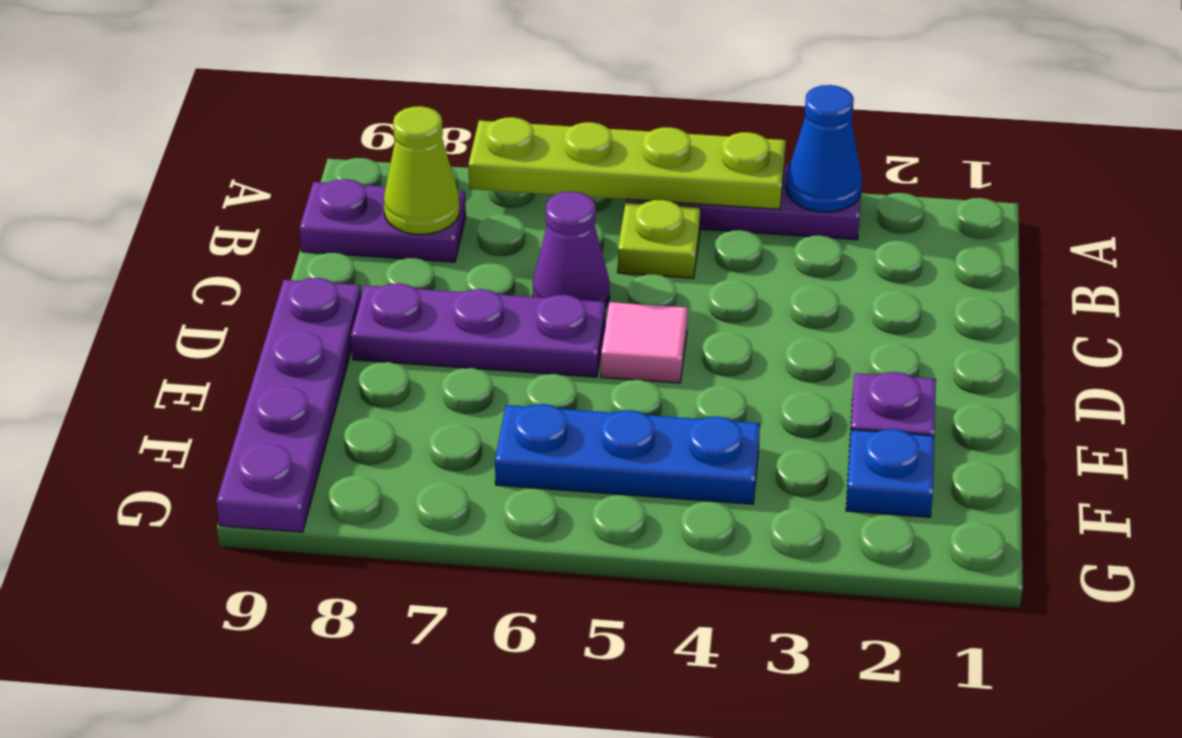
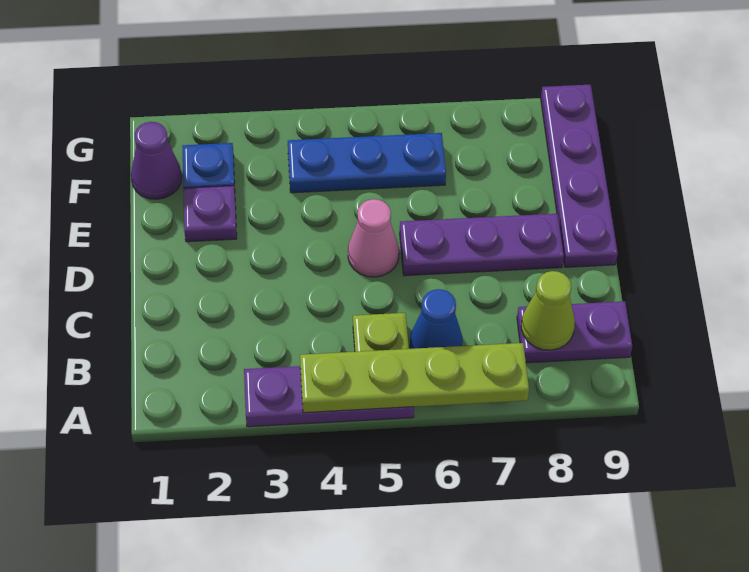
blue 1x1 cone [786,85,862,212] -> blue 1x1 cone moved to [410,289,463,349]
purple 1x1 cone [533,192,610,308] -> purple 1x1 cone moved to [131,122,182,199]
pink 1x1 tile [601,302,688,383] -> pink 1x1 cone [348,199,399,277]

